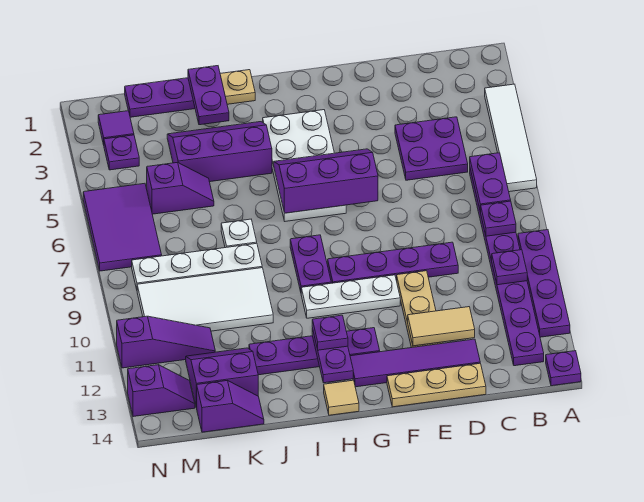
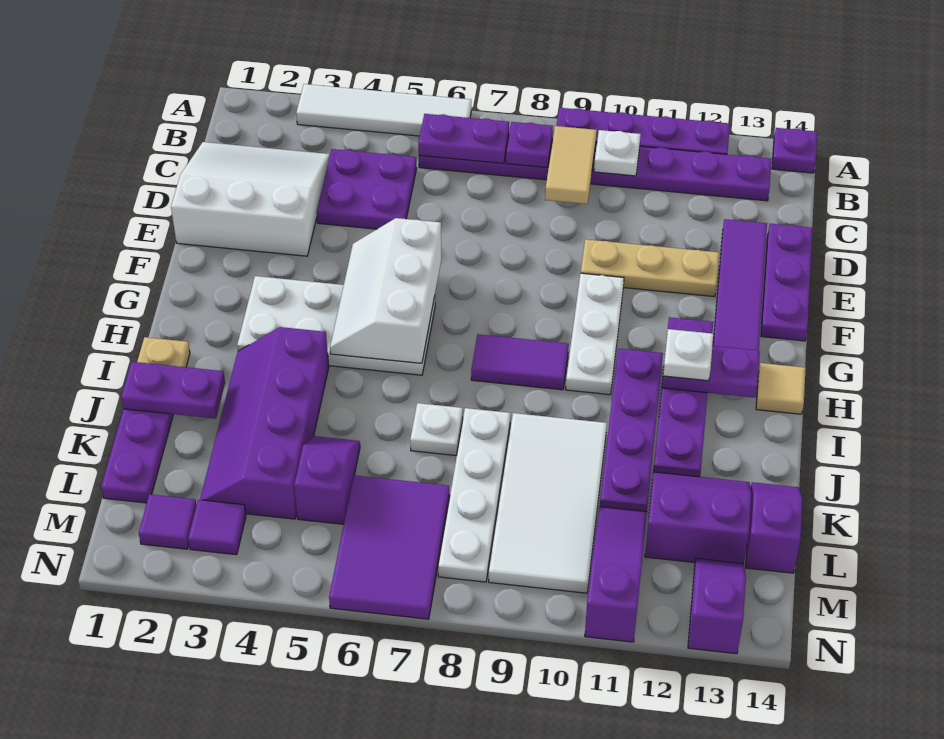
purple 1x1 plate [492,250,527,285] -> white 1x1 plate [594,130,641,176]
none -> white 3x3 slope [171,142,330,256]
purple 1x4 plate [328,242,458,283] -> purple 1x4 plate moved to [600,349,663,512]
tan 1x2 tile [408,307,475,346] -> tan 1x2 tile moved to [545,126,597,204]
tan 1x3 plate [387,363,486,407] -> purple 1x3 plate [761,224,813,341]
purple 2x3 slope [274,149,378,213] -> white 2x3 slope [330,218,441,363]
purple 1x2 plate [290,235,331,292] -> purple 1x2 tile [471,334,569,390]
purple 1x1 plate [312,315,348,350] -> white 1x1 plate [663,329,713,381]
purple 2x3 slope [167,122,272,182] -> purple 2x4 slope [200,327,329,519]
purple 2x2 slope [186,348,258,408] -> purple 2x2 slope turned to [645,472,751,564]
purple 1x1 plate [104,135,139,170] -> purple 1x1 tile [188,500,246,555]
purple 2x3 tile [83,183,162,271] -> purple 2x3 tile turned to [329,475,450,619]

